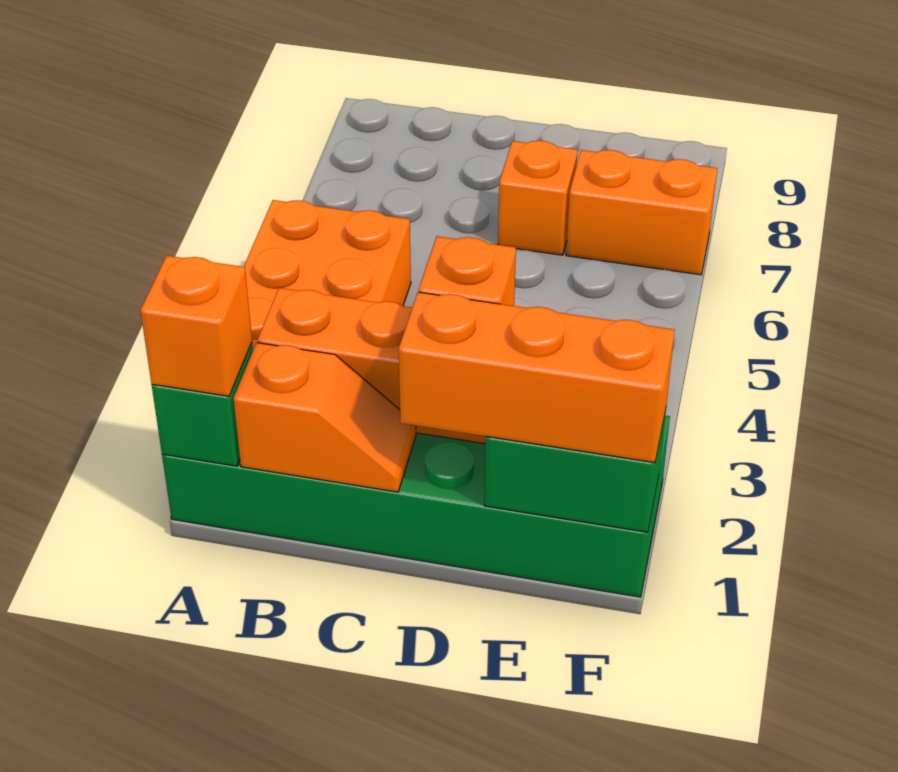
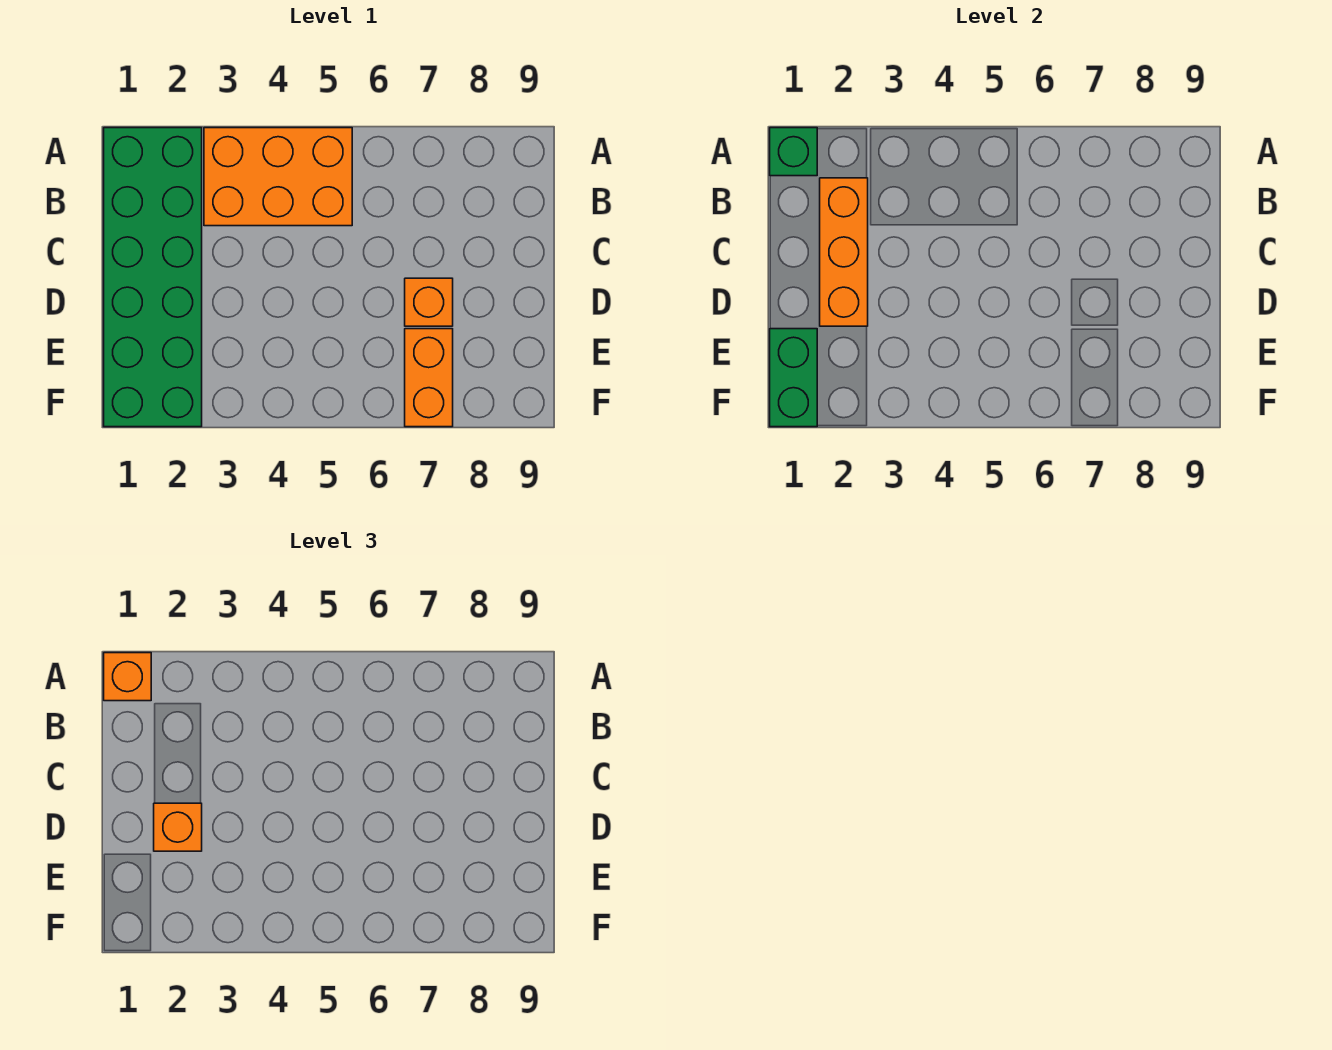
orange 1x2 slope [234,343,416,492] -> none
orange 1x3 brick [399,292,675,463] -> none

